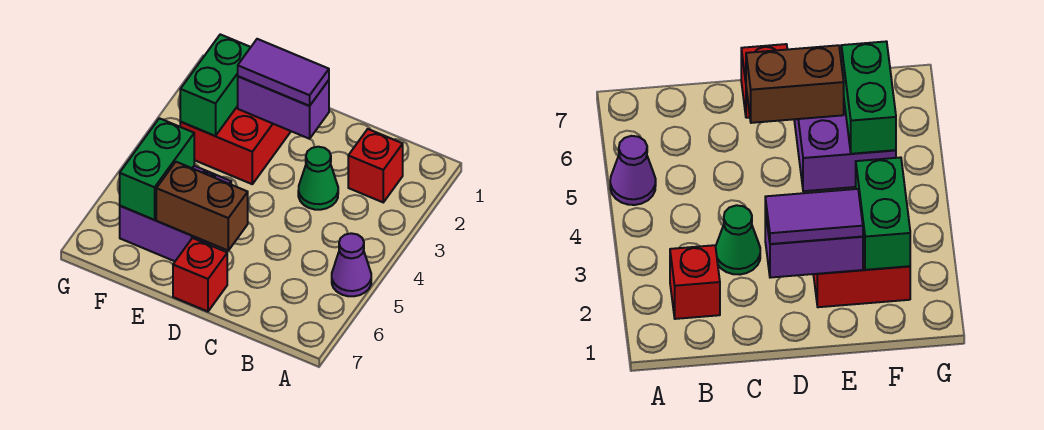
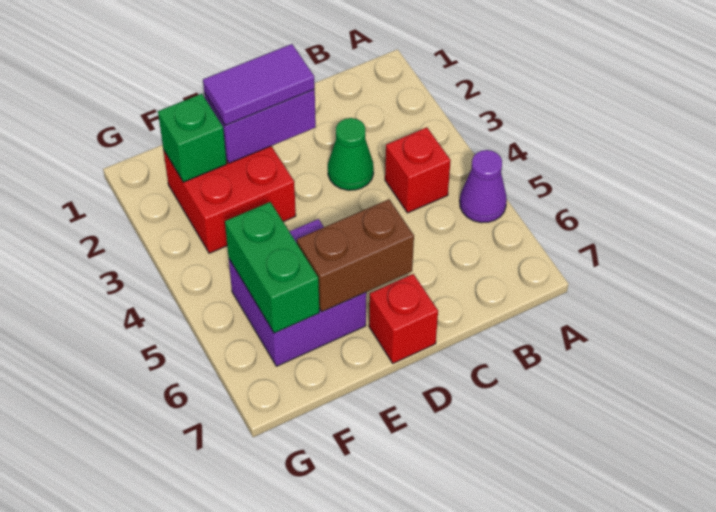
red 1x1 brick [348,129,403,202] -> red 1x1 brick moved to [385,127,451,213]
green 1x2 brick [180,34,251,136] -> green 1x1 brick [158,94,227,182]

